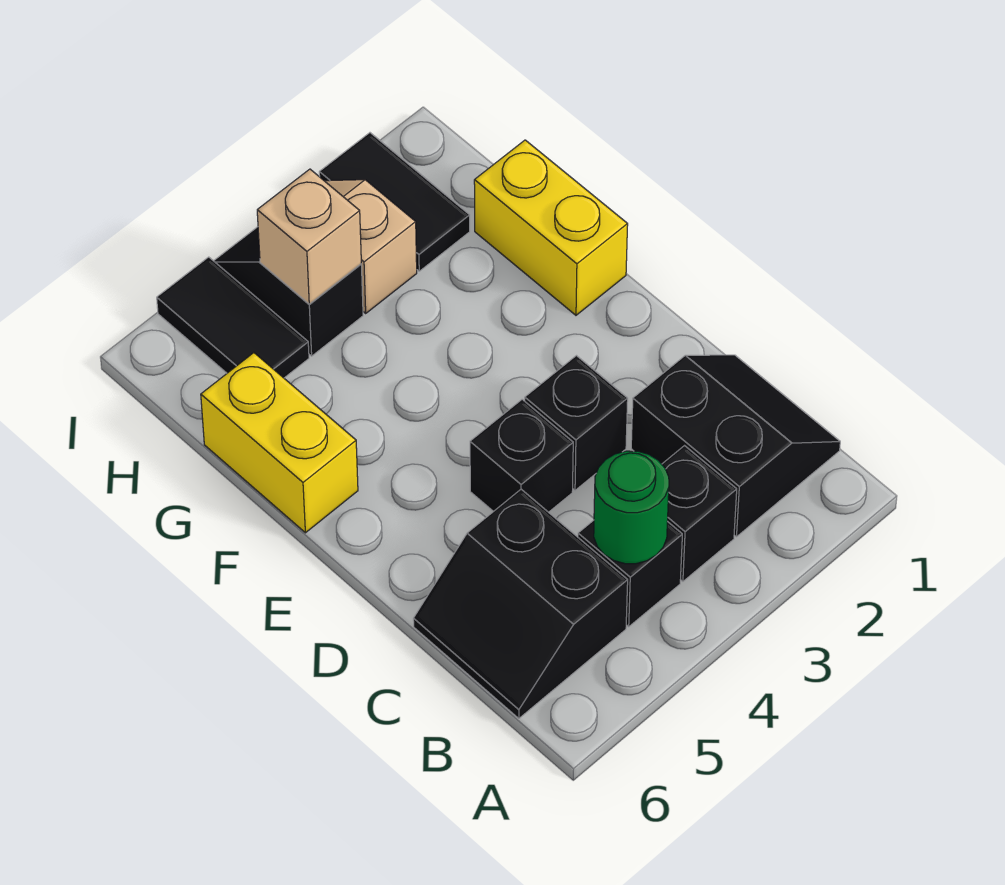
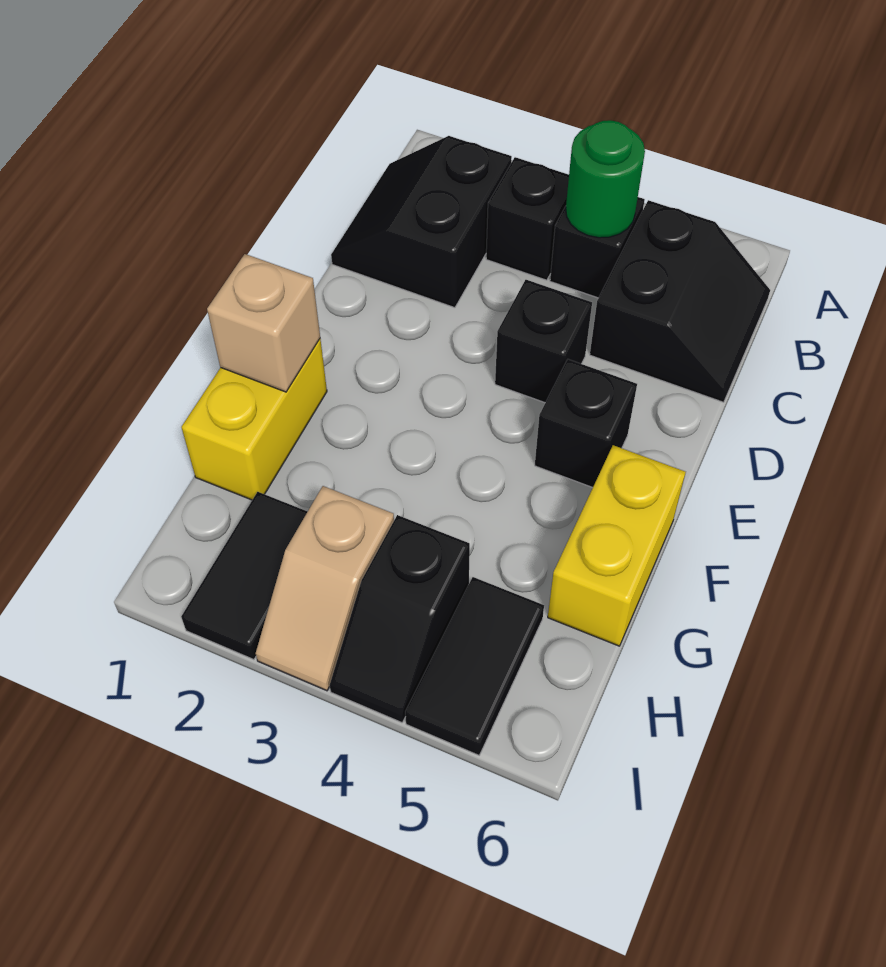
black 1x1 brick [525,356,628,490] -> black 1x1 brick moved to [535,359,637,488]
tan 1x1 brick [257,169,361,304] -> tan 1x1 brick moved to [207,254,320,392]

